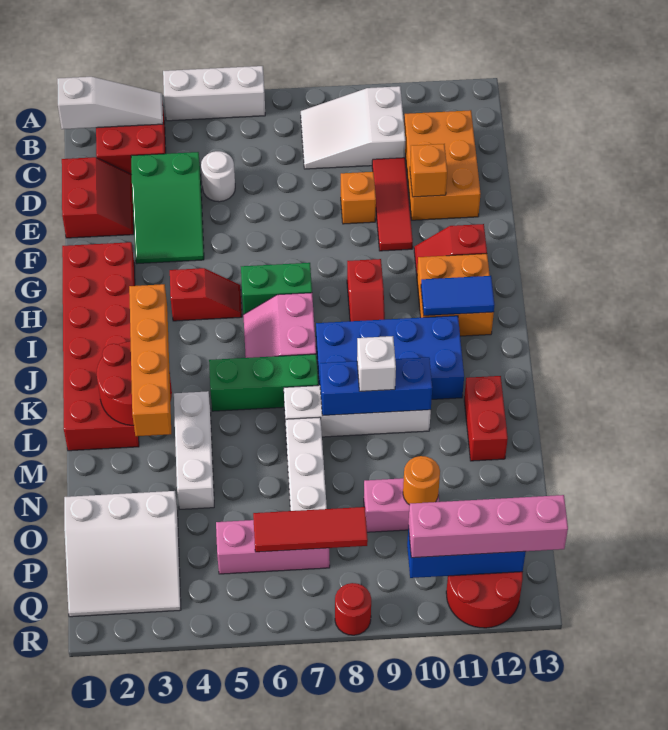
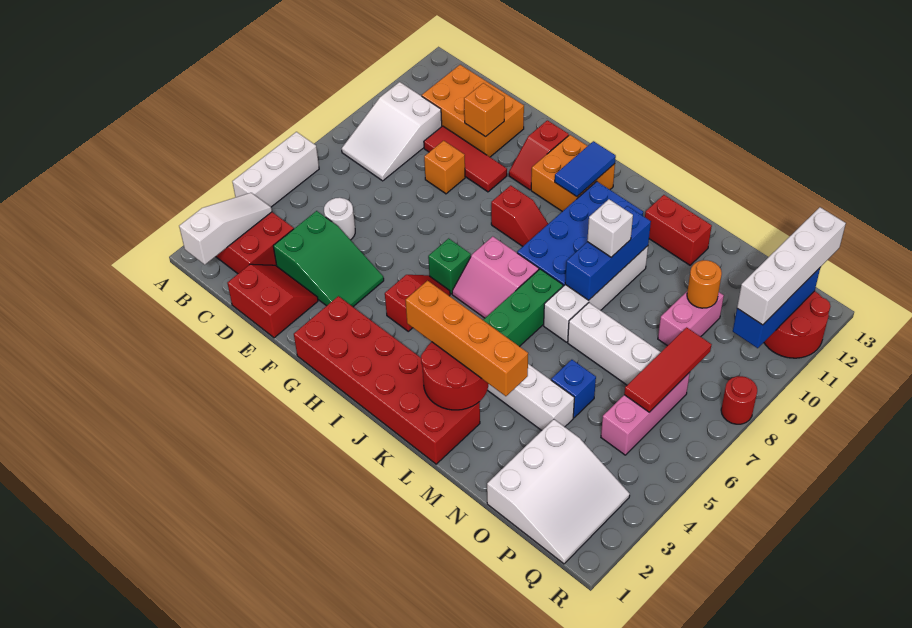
green 1x2 brick [241,263,312,315] -> green 1x1 brick [428,238,471,294]
none -> blue 1x1 brick [551,360,596,418]
pink 1x4 brick [408,495,568,558] -> white 1x4 brick [737,207,846,325]

